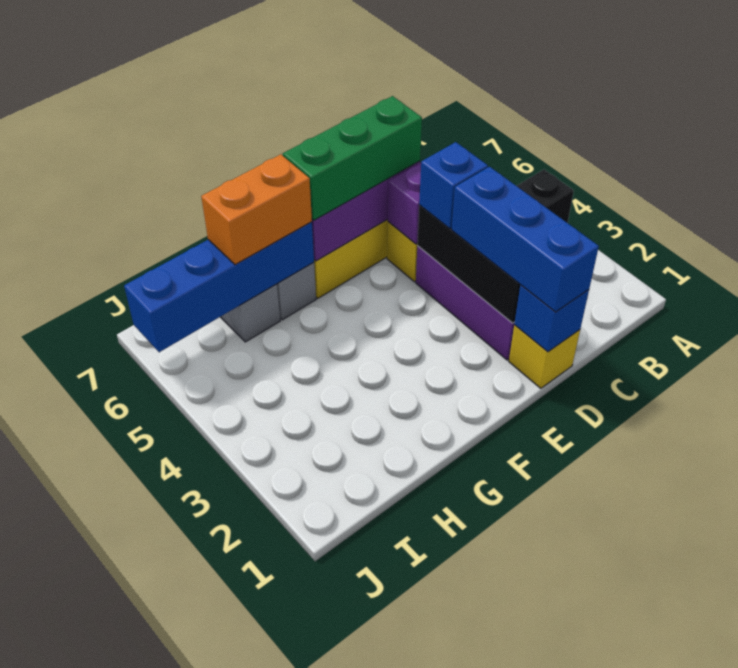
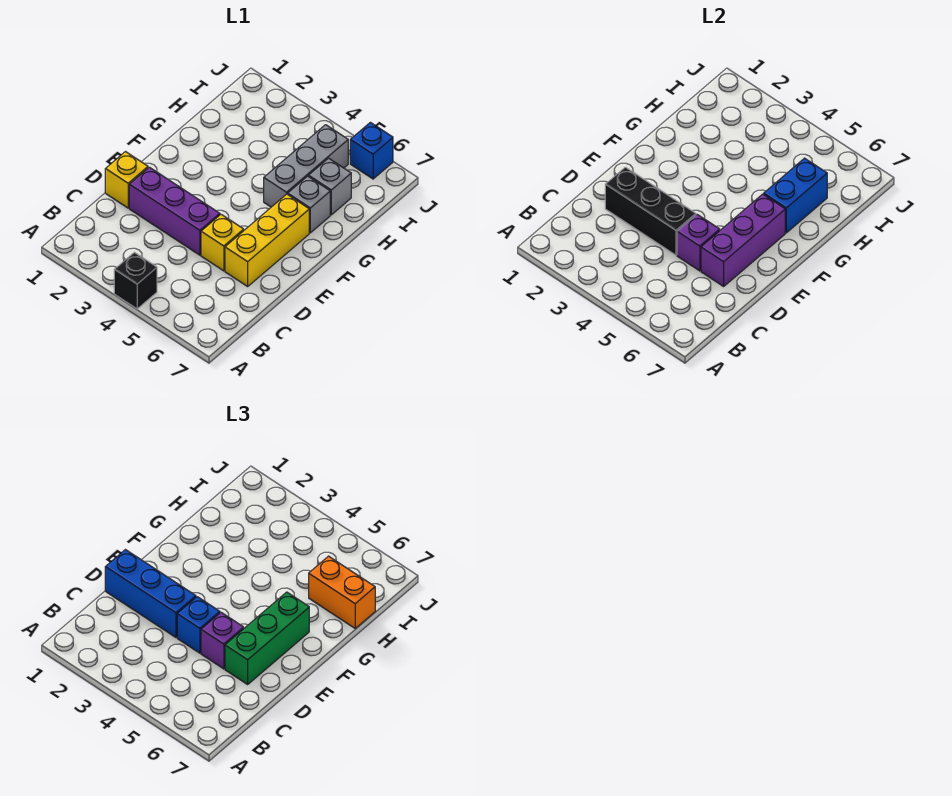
blue 1x1 brick [514,285,589,352] -> blue 1x1 brick moved to [350,122,393,179]
none -> purple 1x1 brick [201,612,244,669]
none -> grey 1x3 brick [264,125,348,207]
blue 1x4 brick [124,222,314,352] -> blue 1x2 brick [764,158,827,233]
orange 1x2 brick [201,154,312,265] -> orange 1x2 brick turned to [309,556,375,628]

